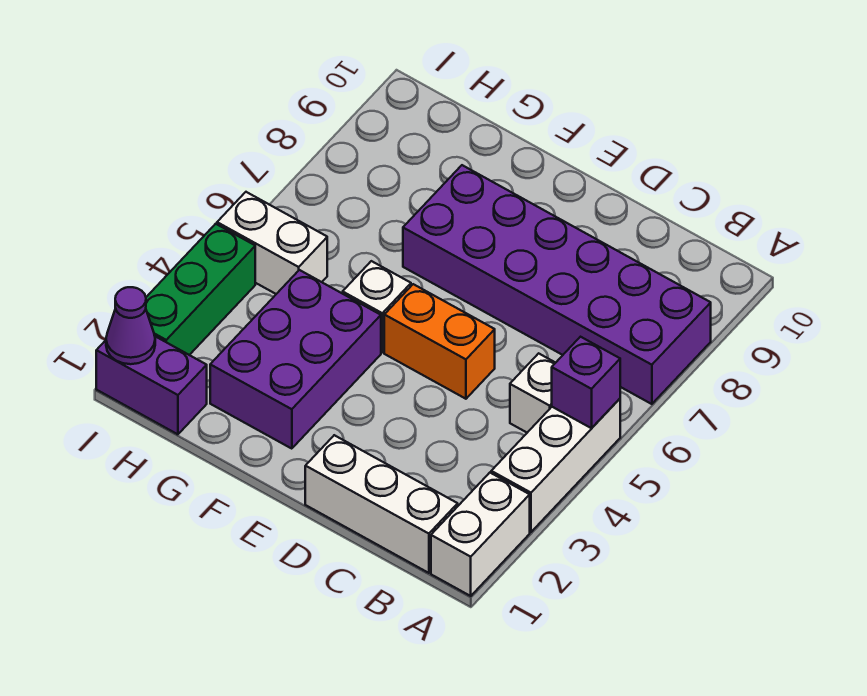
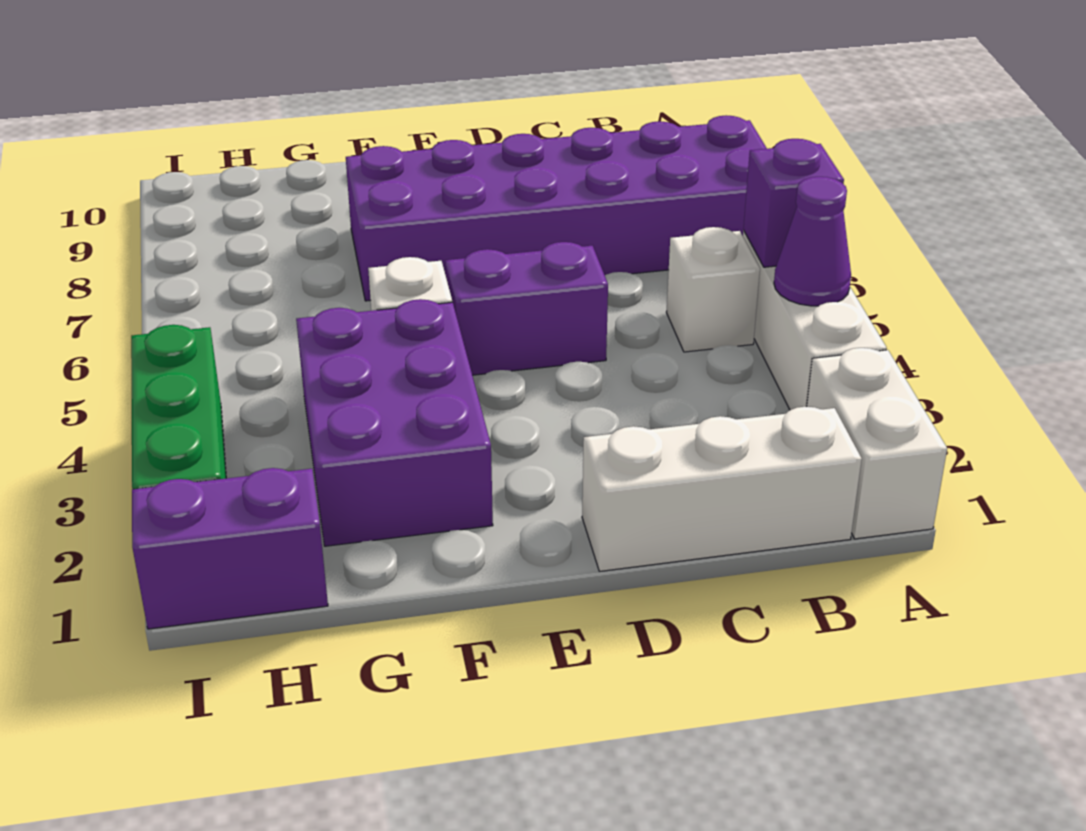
orange 1x2 brick [384,284,495,399] -> purple 1x2 brick [445,242,608,375]
white 1x2 brick [217,192,327,294] -> none
purple 1x1 cone [106,287,155,364] -> purple 1x1 cone moved to [774,177,851,306]

